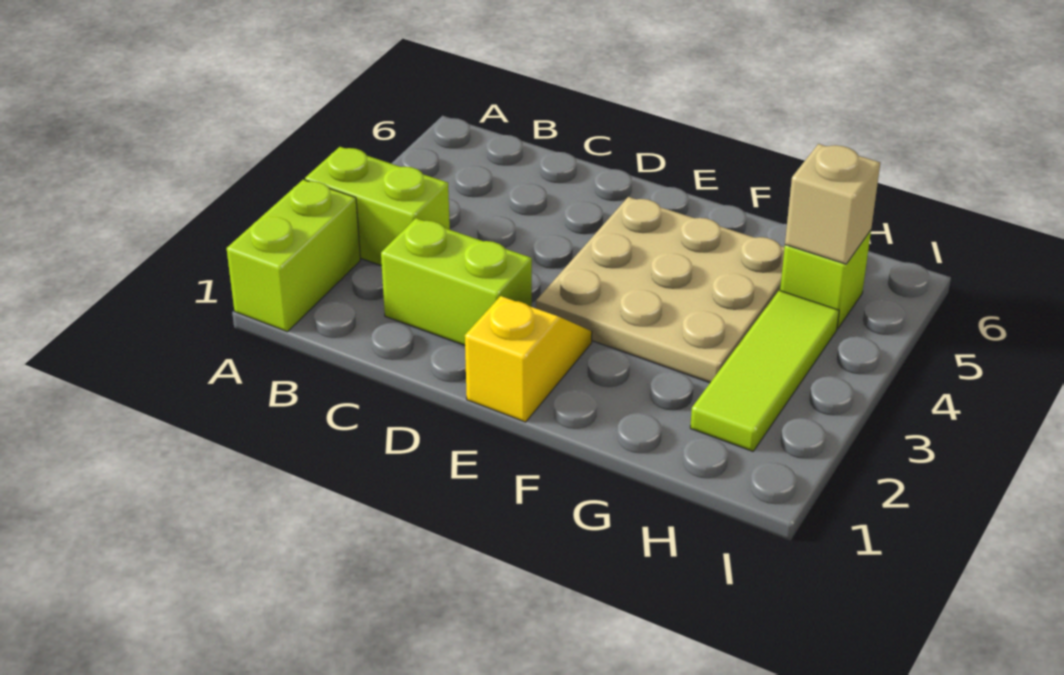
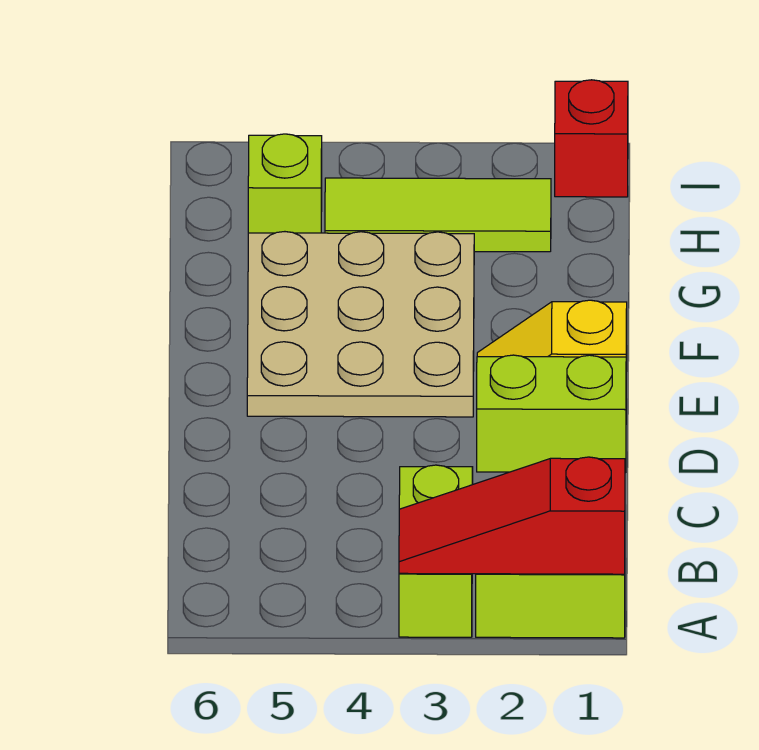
none -> red 1x3 slope [399,457,625,574]
lime 1x2 brick [381,218,532,346] -> lime 1x2 brick turned to [477,355,626,473]
tan 1x1 brick [785,144,880,264] -> none
none -> red 1x1 brick [555,80,628,197]

